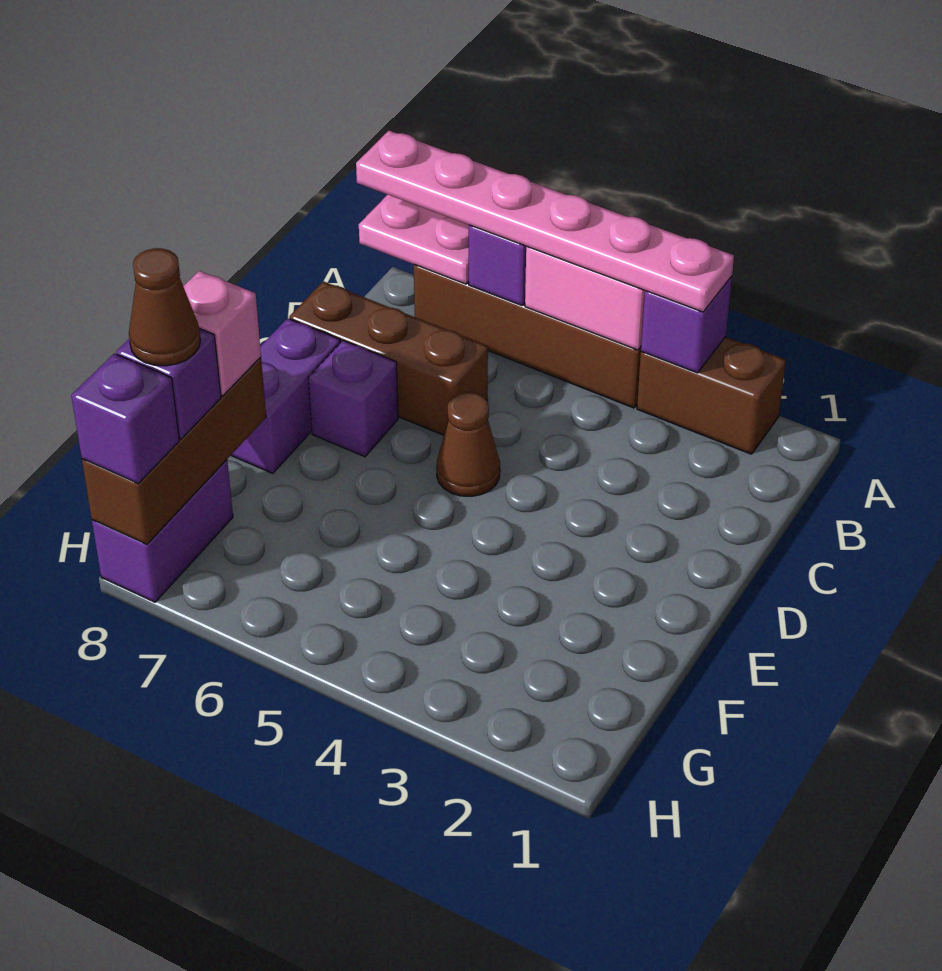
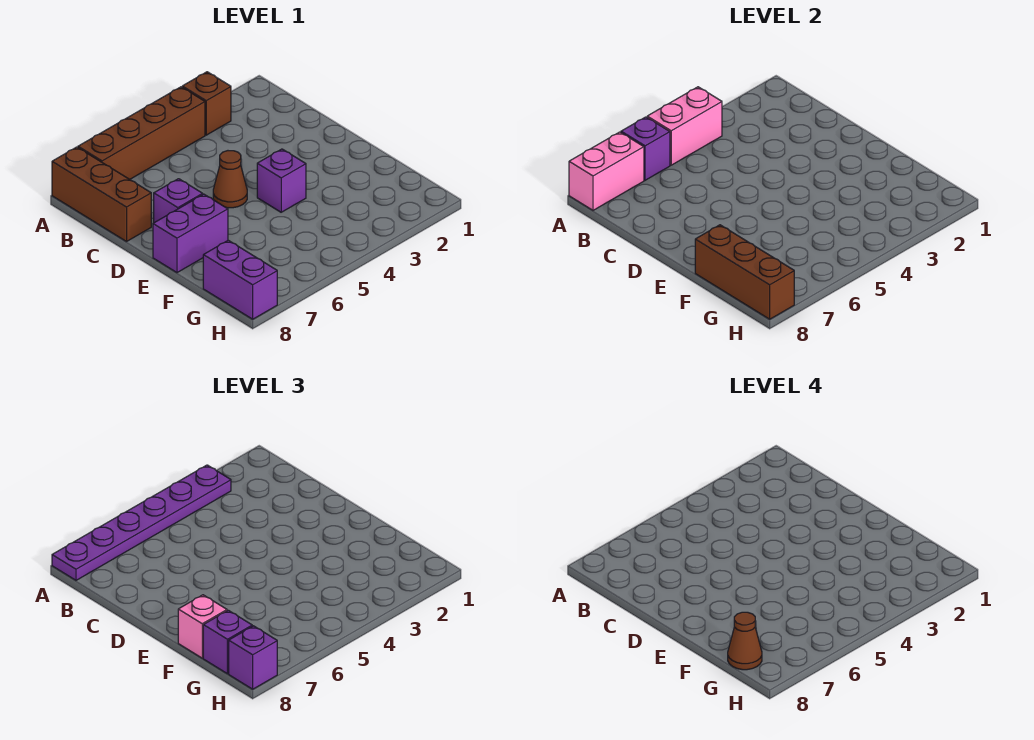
brown 1x2 brick [637,337,786,454] -> brown 1x1 brick [182,72,231,135]
purple 1x1 brick [641,276,732,373] -> purple 1x1 brick moved to [257,149,306,212]
pink 1x6 plate [356,131,734,312] -> purple 1x6 plate [52,465,231,580]
pink 1x2 plate [359,195,469,284] -> pink 1x2 brick [569,132,644,210]
brown 1x3 brick [289,281,488,435] -> brown 1x3 brick turned to [52,147,151,242]
purple 1x2 brick [231,318,340,473] -> purple 1x2 brick turned to [153,194,228,273]

